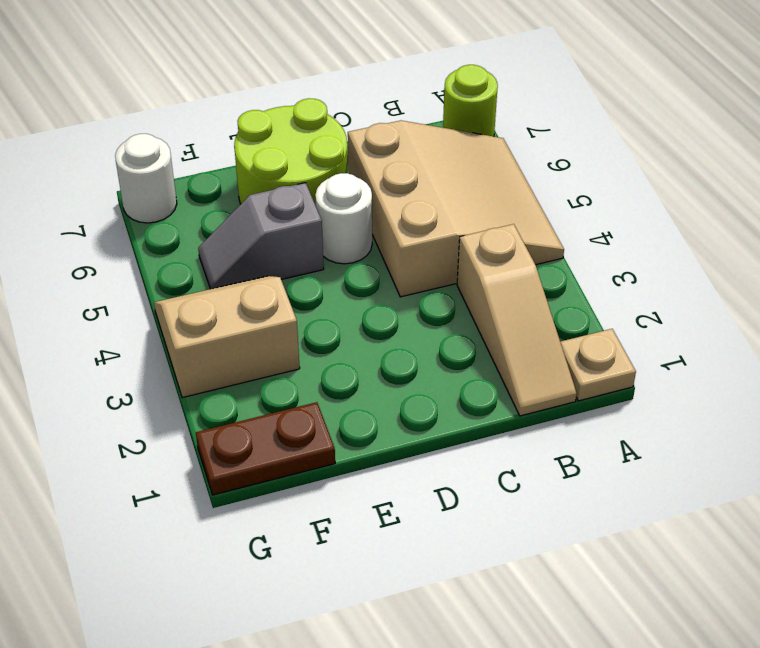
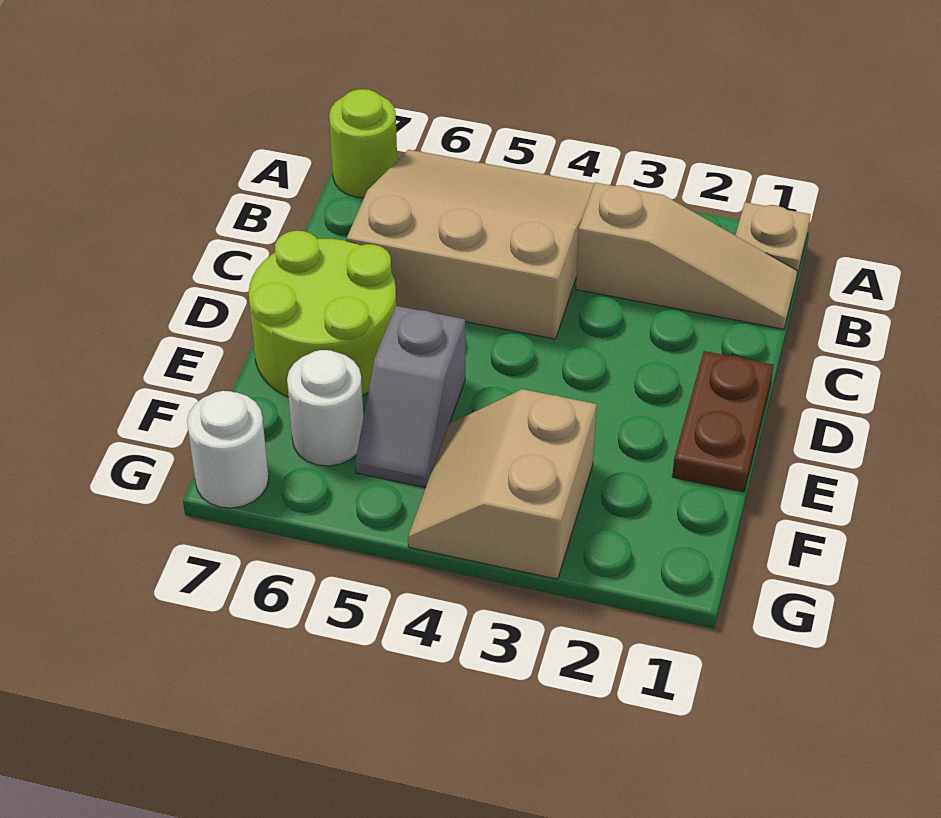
white 1x1 round brick [315,173,372,264] -> white 1x1 round brick moved to [287,350,363,466]
brown 1x2 plate [196,402,335,495] -> brown 1x2 plate moved to [672,351,773,492]

